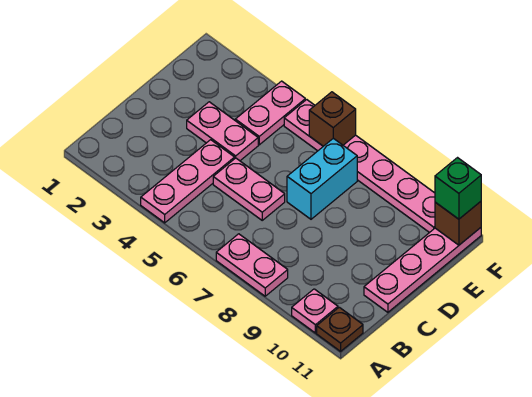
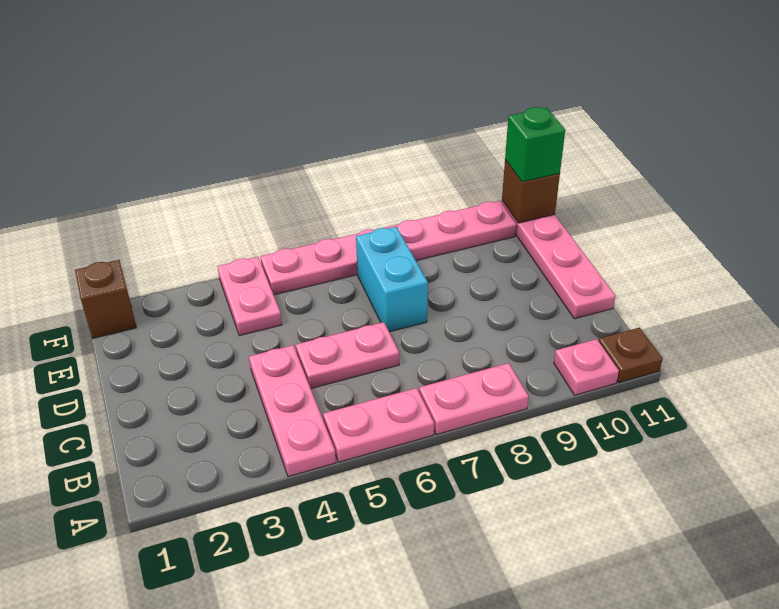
pink 1x2 plate [187,102,258,161] -> pink 1x2 plate moved to [323,388,434,462]
brown 1x1 brick [309,92,356,146] -> brown 1x1 brick moved to [75,260,136,338]

